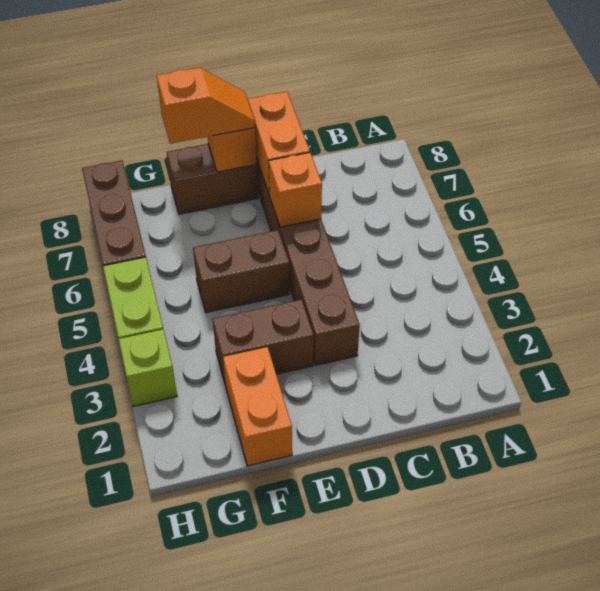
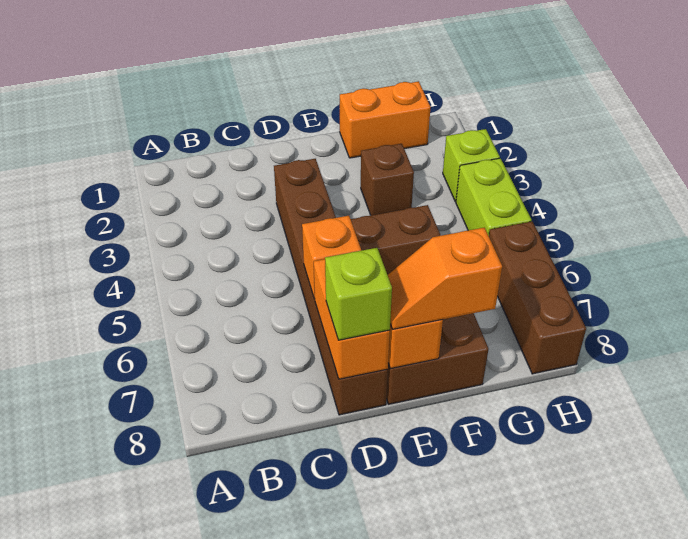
none -> lime 1x1 brick [325,248,392,340]
brown 1x2 brick [213,299,314,385] -> brown 1x1 brick [361,144,414,215]
orange 1x2 brick [223,347,292,466] -> orange 1x2 brick turned to [340,81,431,158]

